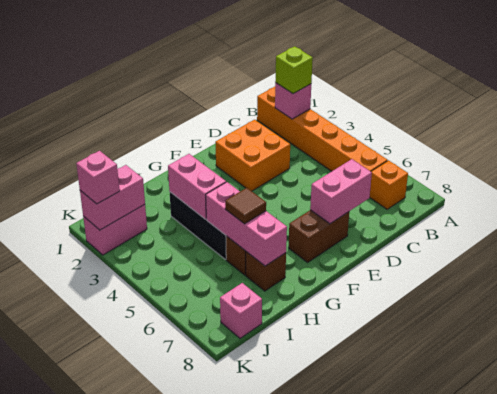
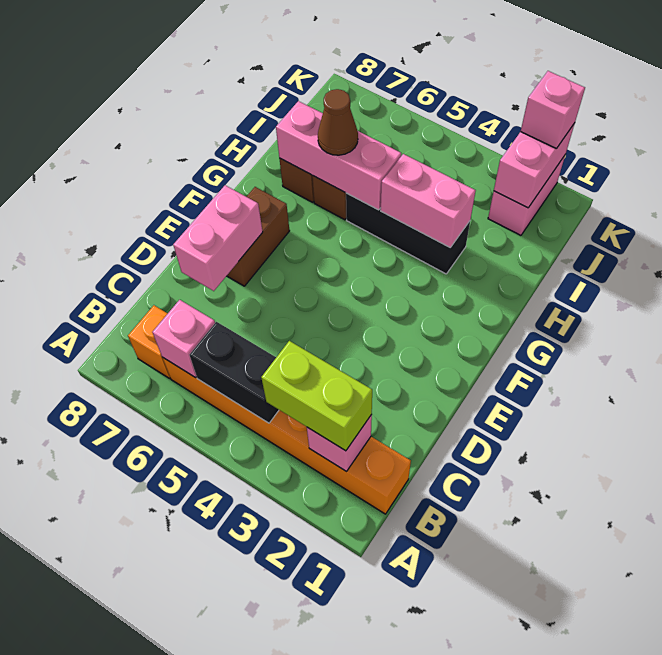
lime 1x1 brick [275,46,313,94] -> lime 1x2 brick [261,341,372,451]
none -> black 1x2 brick [189,322,279,423]
orange 2x2 brick [215,120,290,191] -> none
brown 1x1 tile [225,188,266,224] -> brown 1x1 cone [318,89,358,155]
pink 1x1 brick [220,283,262,338] -> pink 1x1 brick moved to [152,300,215,378]

